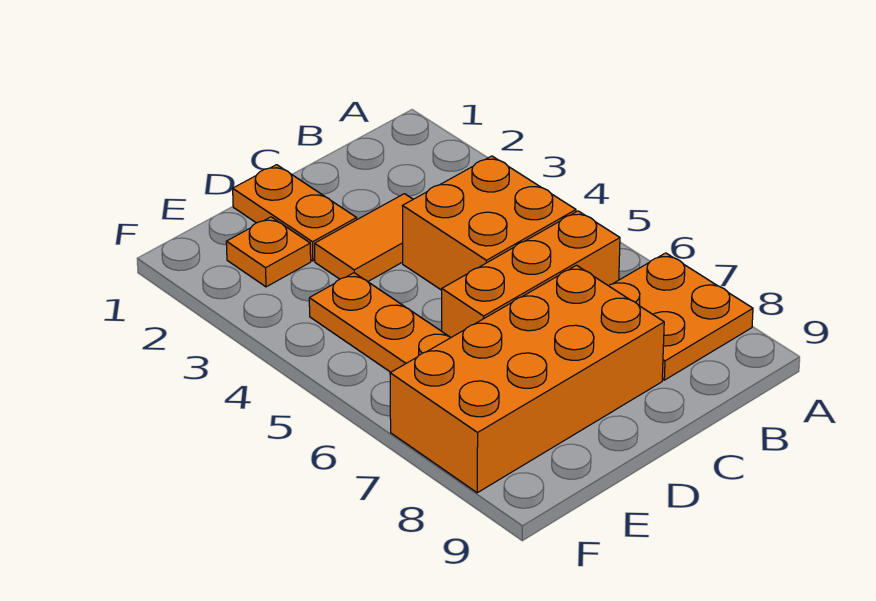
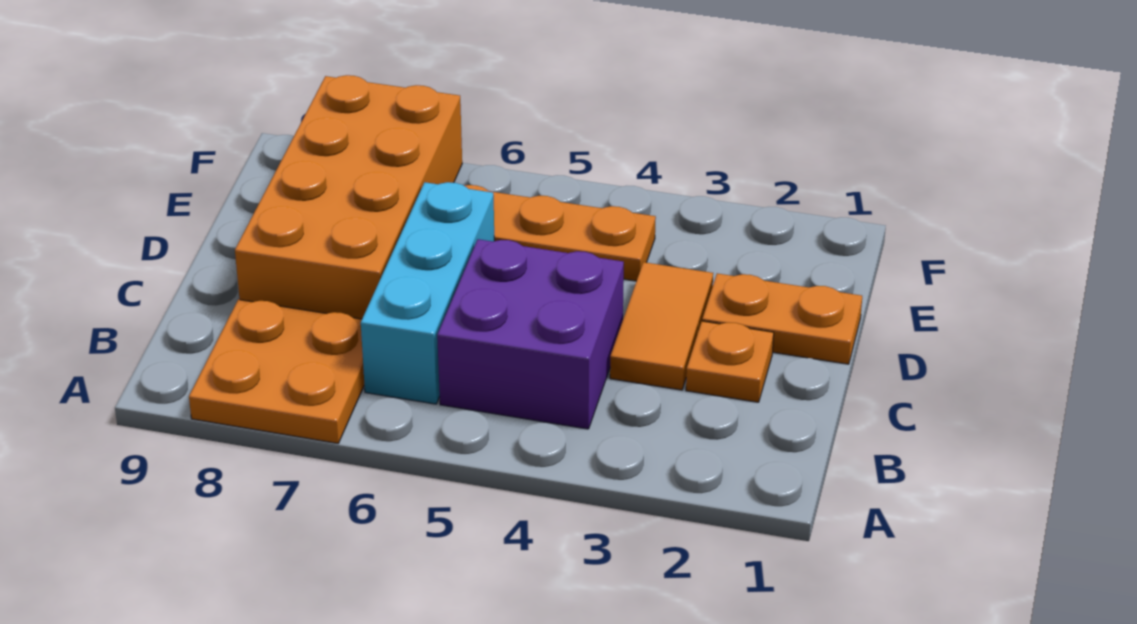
orange 2x2 brick [403,156,576,290] -> purple 2x2 brick [437,239,624,429]
orange 1x3 brick [442,211,620,337] -> cyan 1x3 brick [361,182,494,404]
orange 1x1 plate [226,217,311,287] -> orange 1x1 plate moved to [686,321,774,402]

